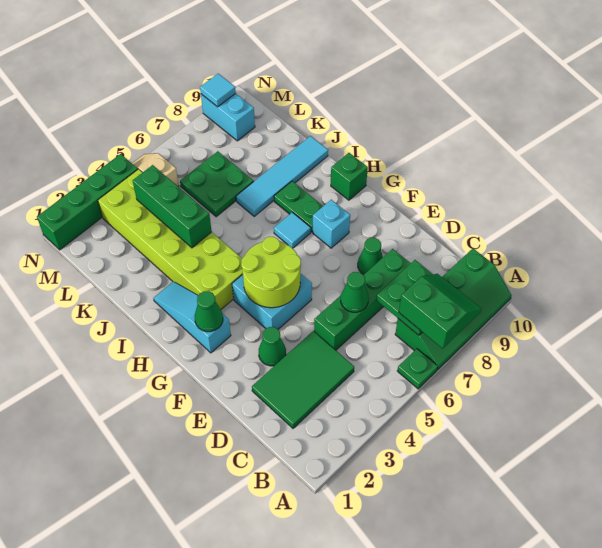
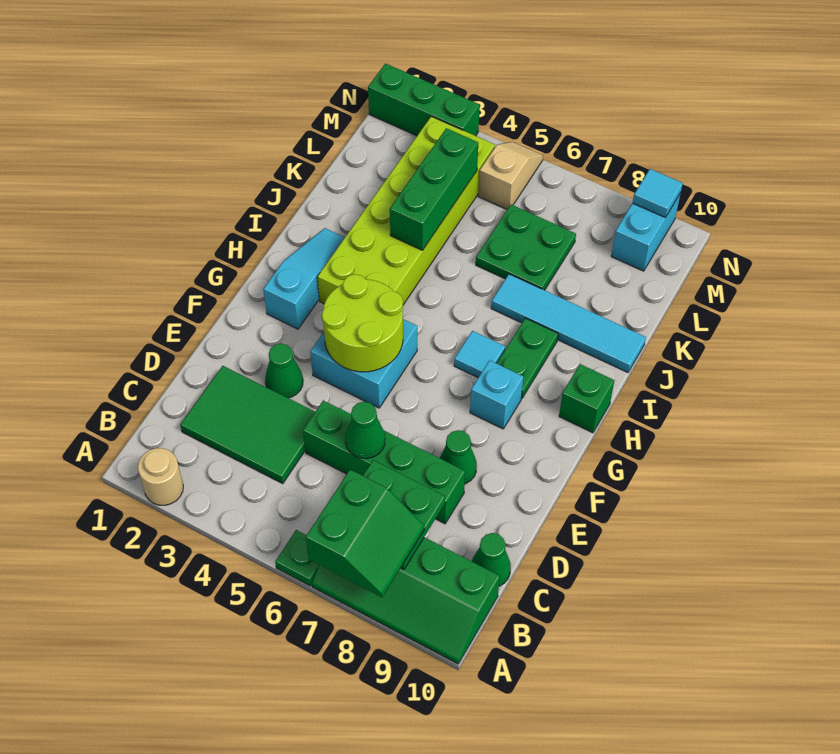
none -> tan 1x1 round brick [138,448,183,505]
green 1x1 cone [195,291,223,332] -> green 1x1 cone moved to [472,533,511,586]
green 1x4 brick [37,154,138,250] -> green 1x3 brick [368,64,480,136]

